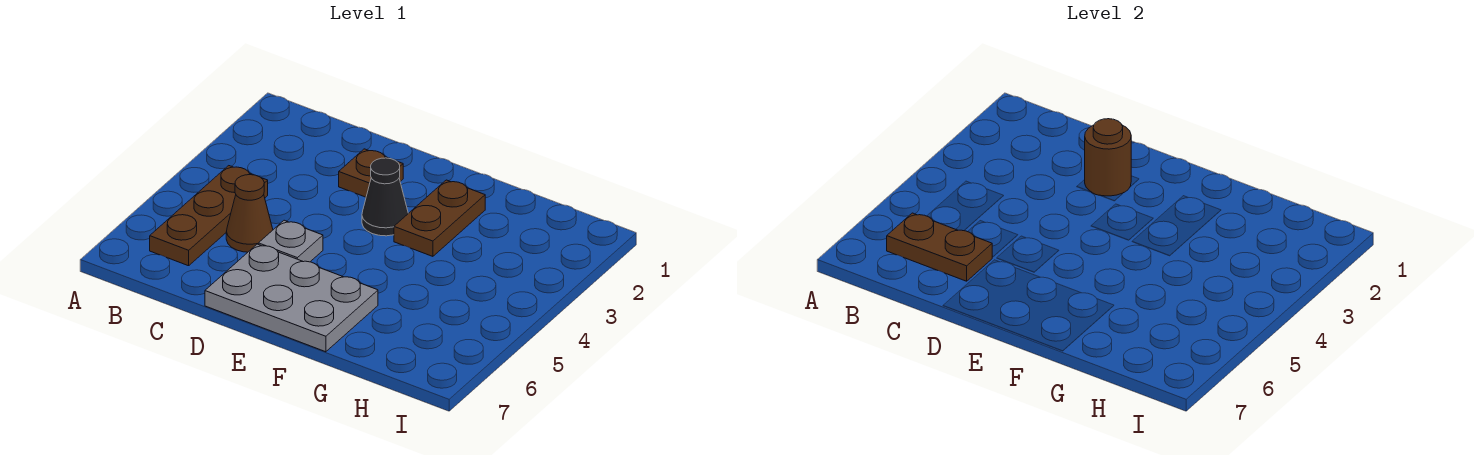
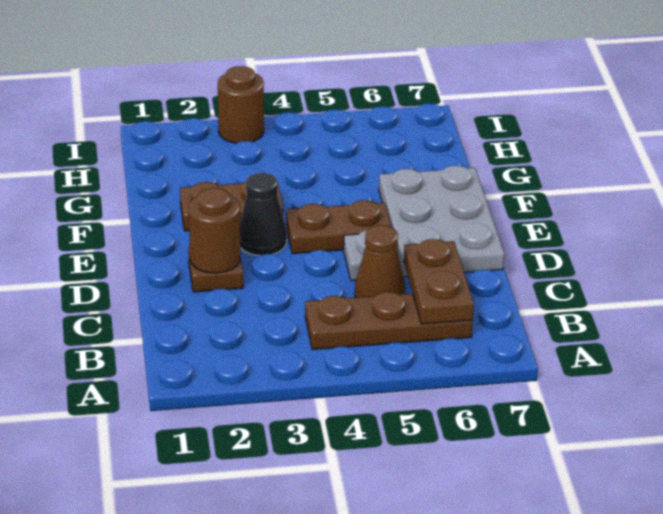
none -> brown 1x2 plate [286,200,391,254]
none -> brown 1x1 round brick [218,66,264,143]

